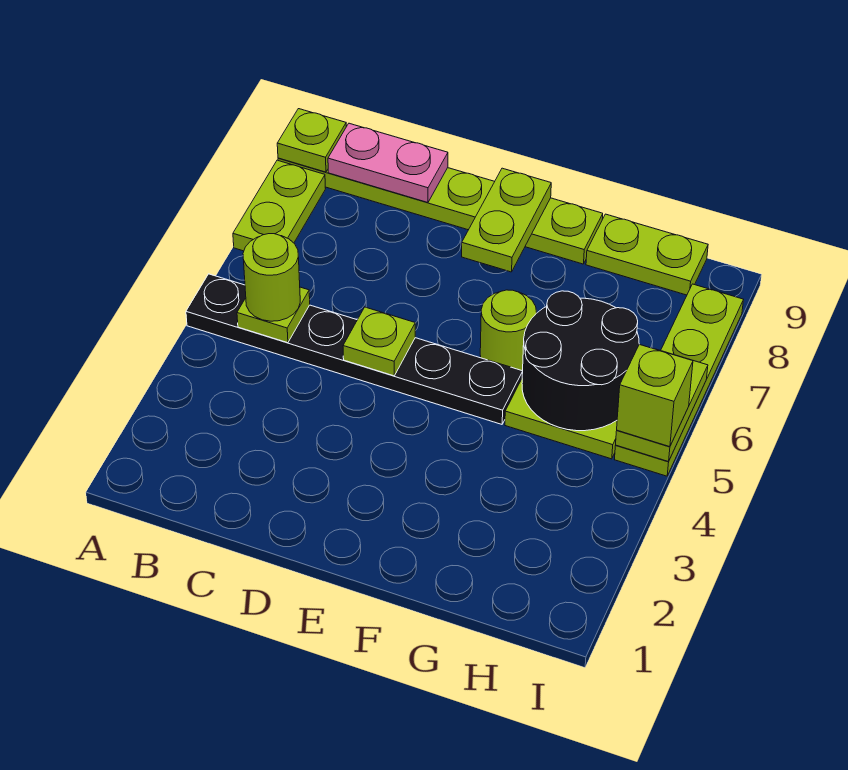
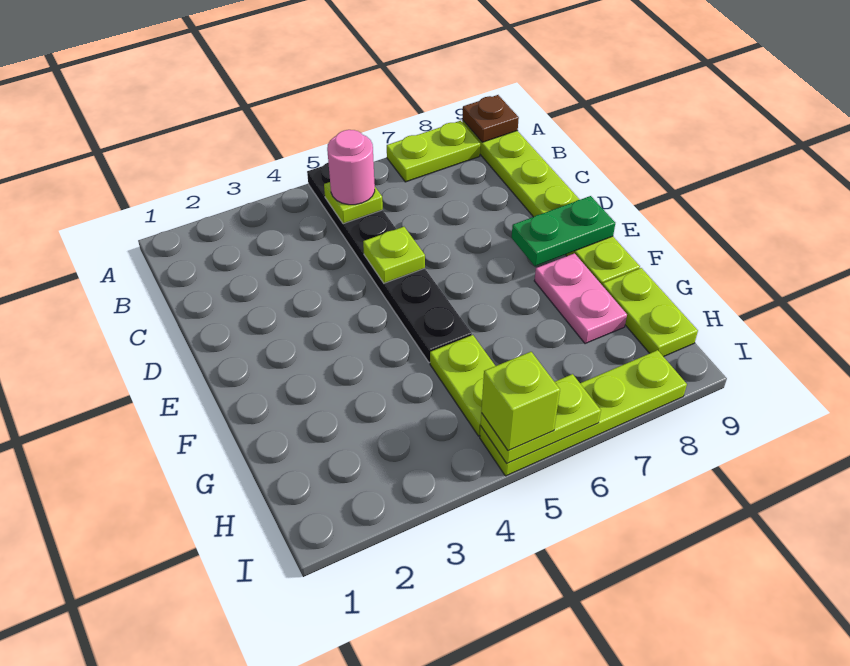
lime 1x1 plate [277,109,346,172] -> brown 1x1 plate [462,95,519,142]
lime 1x1 round brick [243,234,300,321] -> pink 1x1 round brick [327,130,375,205]
pink 1x2 plate [328,123,448,202] -> pink 1x2 plate moved to [534,253,627,344]
lime 1x2 plate [462,168,551,272] -> green 1x2 plate [512,196,615,266]
lime 1x1 round brick [480,290,537,371] -> none
black 2x2 round brick [522,291,639,431] -> none

